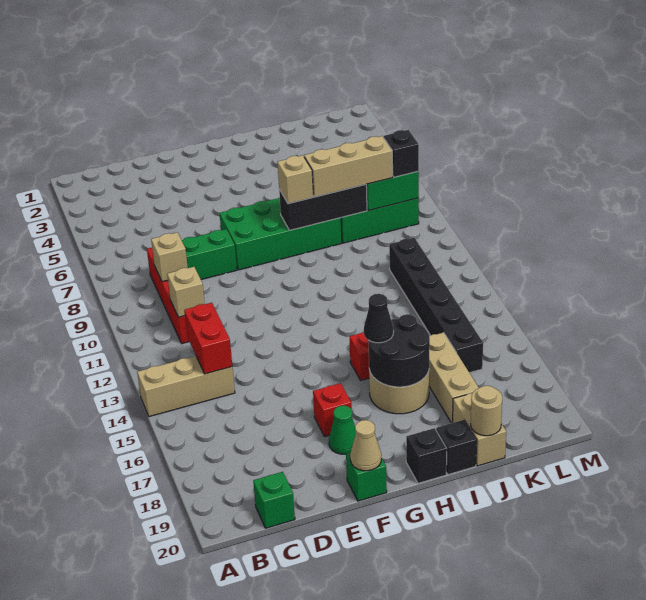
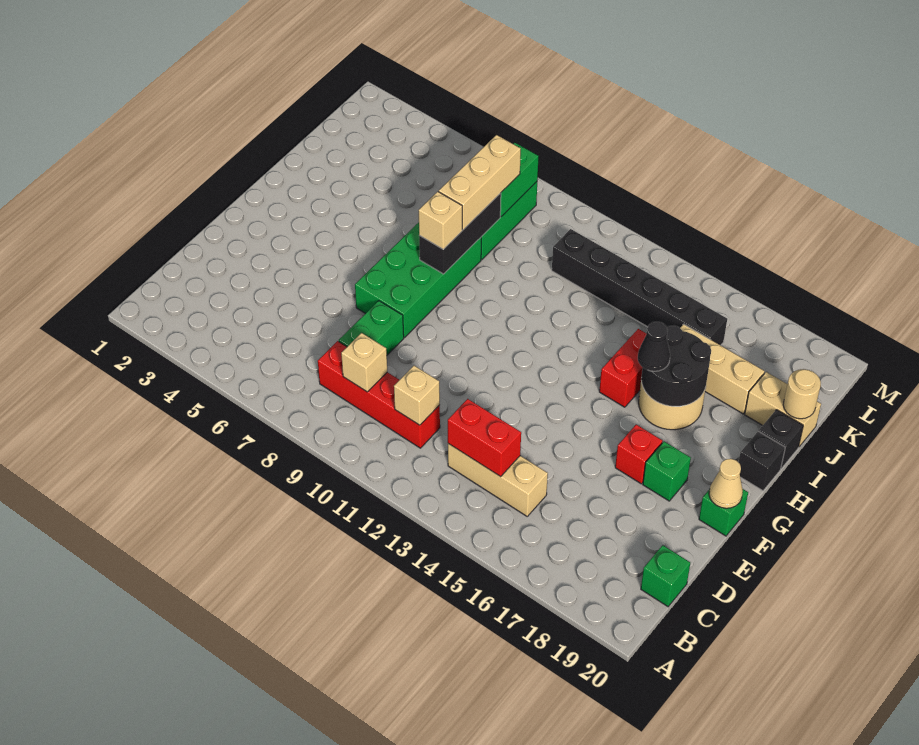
tan 1x3 brick [137,356,235,417] -> tan 1x3 brick turned to [448,444,548,516]
green 1x1 cone [329,406,356,454] -> green 1x1 brick [643,441,691,501]
black 1x1 brick [384,130,419,177] -> none

